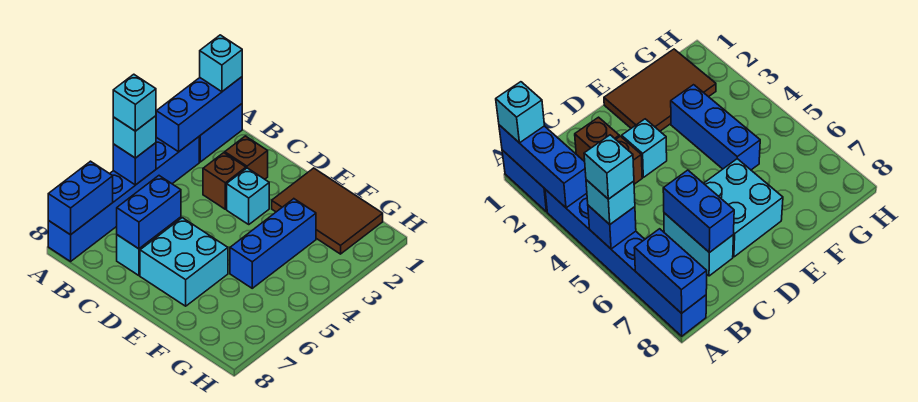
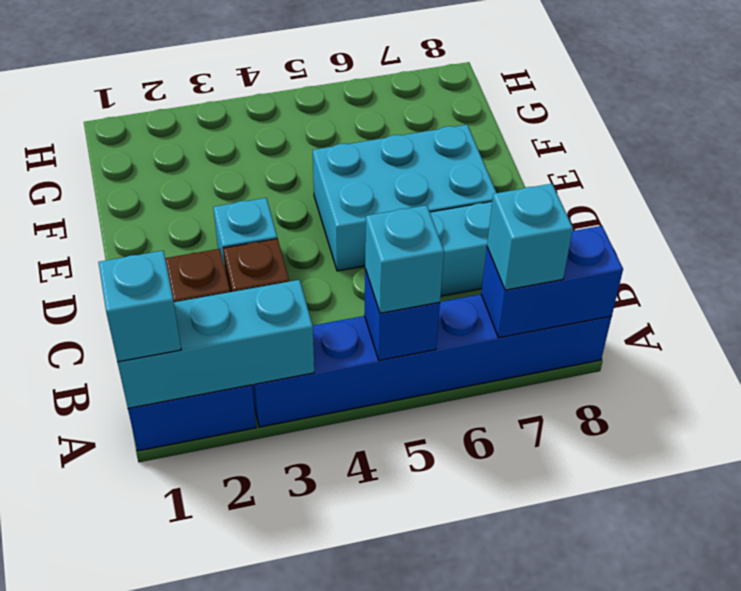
blue 1x3 brick [156,77,242,152] -> cyan 1x3 brick [118,280,314,408]
cyan 1x1 brick [113,74,156,131] -> cyan 1x1 brick moved to [487,184,573,290]
blue 1x2 brick [117,176,181,249] -> none
cyan 2x2 brick [140,218,228,306] -> cyan 2x3 brick [313,125,496,271]
brown 2x3 tile [272,168,383,254] -> none
blue 1x3 brick [230,199,316,288] -> none

